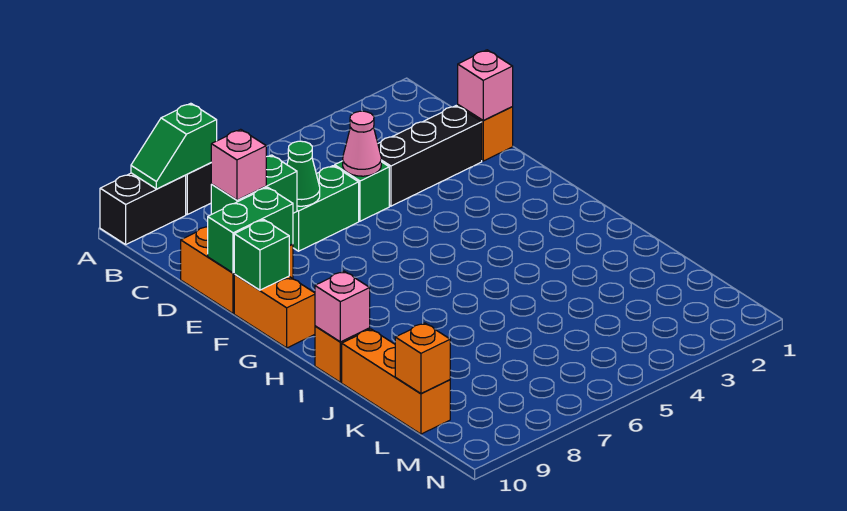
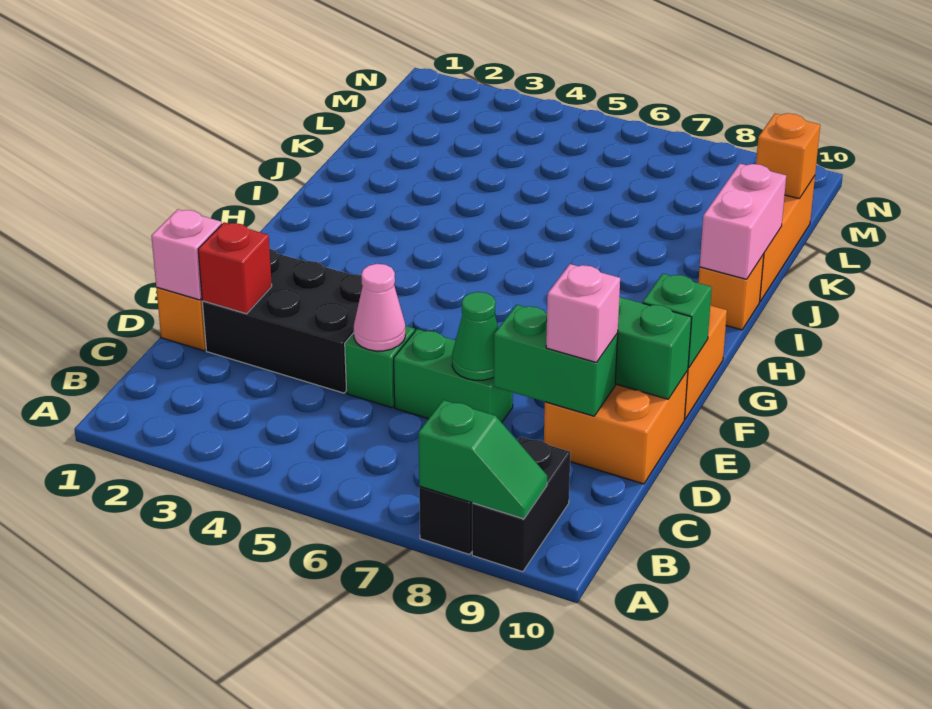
black 1x2 brick [100,173,186,244] -> black 1x2 brick turned to [472,437,570,572]
black 1x3 brick [378,106,482,206] -> black 2x3 brick [202,249,362,393]
none -> red 1x1 brick [198,222,272,314]
pink 1x1 brick [315,271,370,342] -> pink 1x2 brick [700,164,786,279]

